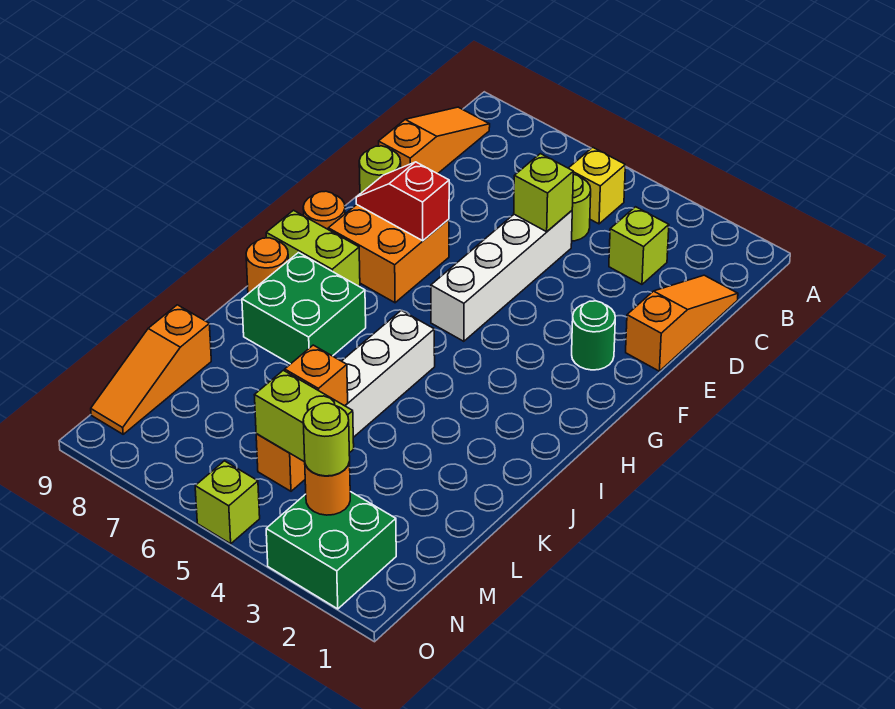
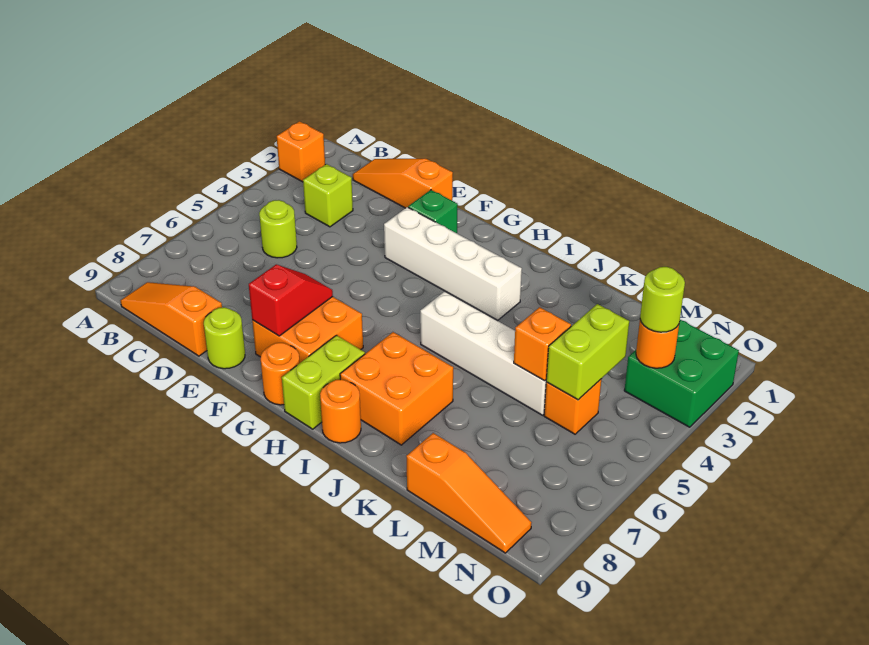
none -> orange 1x1 brick [277,121,325,182]
yellow 1x1 brick [569,147,625,224] -> none
white 1x4 brick [431,211,572,341] -> white 1x4 brick moved to [384,207,522,320]
lime 1x1 brick [514,154,573,232] -> none
green 1x1 round brick [572,301,615,370] -> green 1x1 brick [408,190,458,233]
red 1x2 slope [356,162,449,241] -> red 1x2 slope turned to [249,264,333,336]
green 2x2 brick [242,253,366,364] -> orange 2x2 brick [340,332,453,445]
lime 1x1 brick [195,461,260,544] -> none

